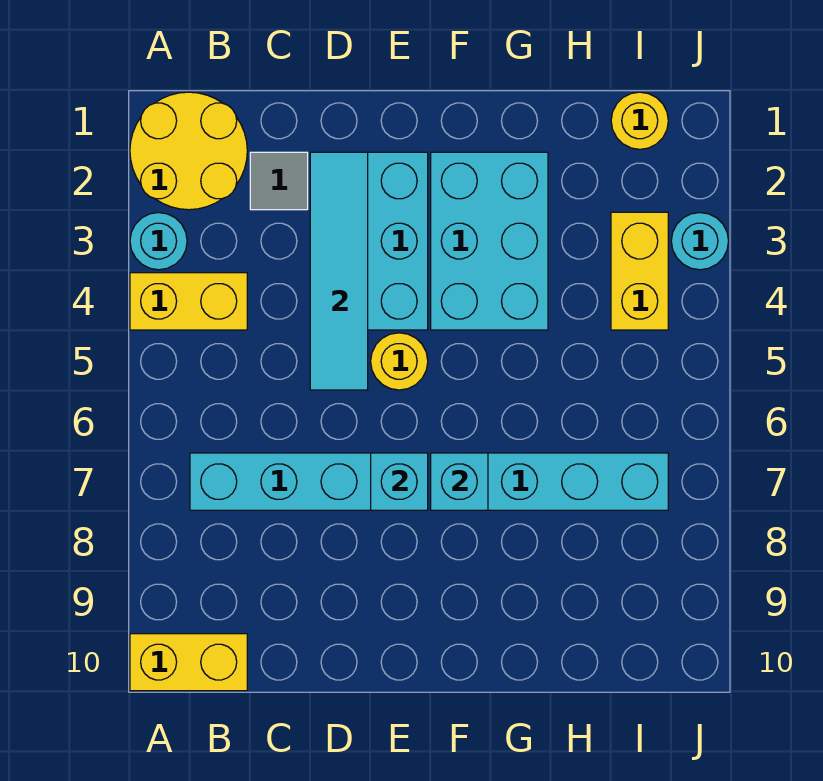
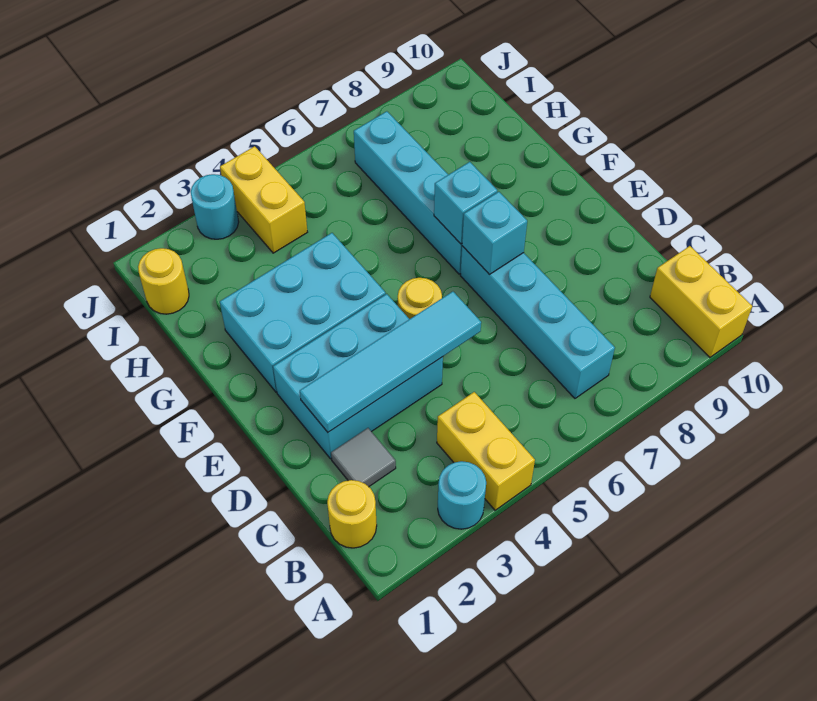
yellow 2x2 round brick [130,92,247,210] -> yellow 1x1 round brick [327,480,377,548]
yellow 1x2 brick [611,212,668,330] -> yellow 1x2 brick turned to [220,146,307,253]

